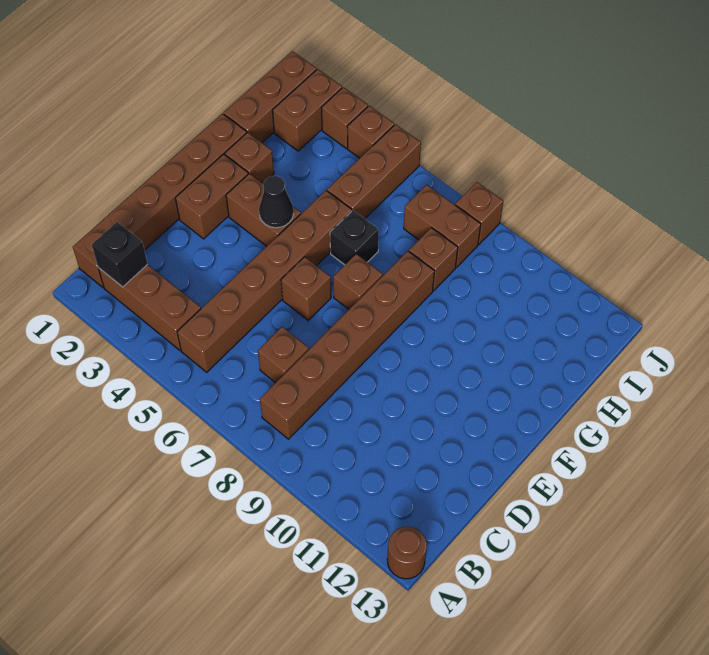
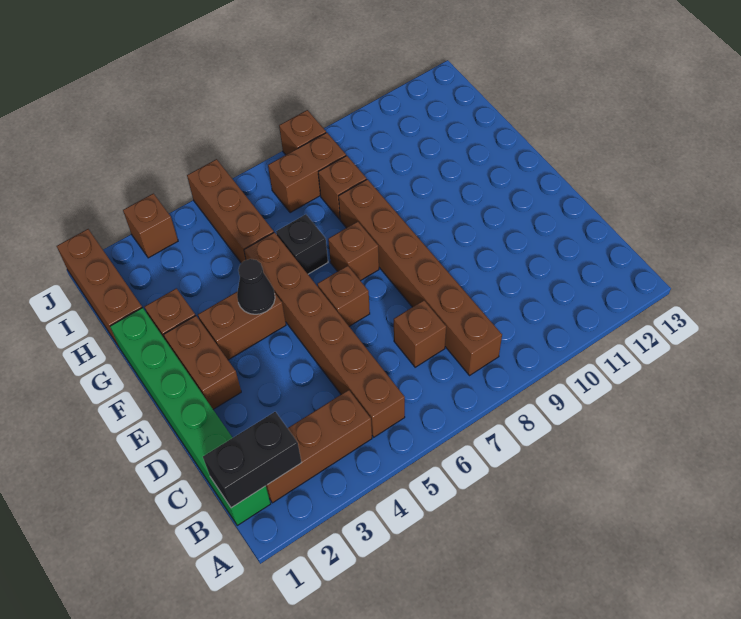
brown 1x1 round brick [387,527,427,579] -> none
brown 1x6 brick [73,114,247,288] -> green 1x6 brick [110,308,271,525]
black 1x1 brick [92,222,148,287] -> black 1x2 brick [203,412,301,508]
brown 1x2 brick [273,69,342,151] -> none
brown 1x1 brick [347,106,394,158] -> none

